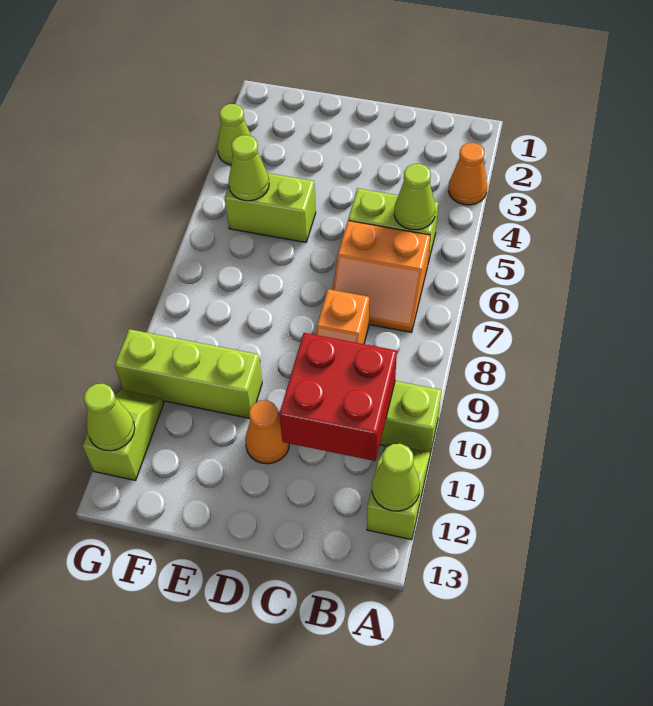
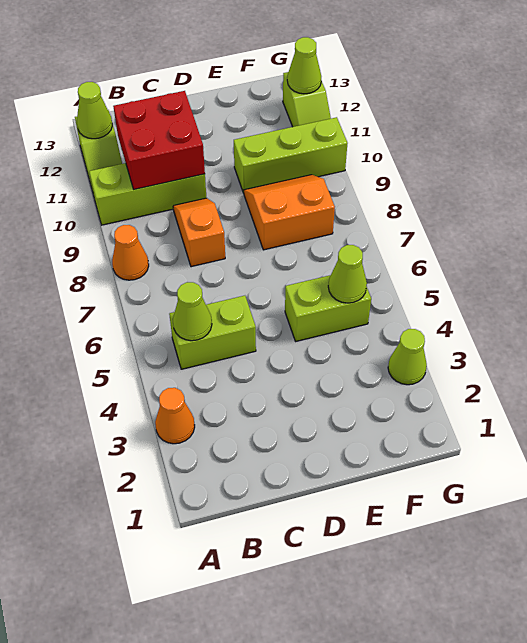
orange 2x2 slope [332,221,430,333] -> orange 2x2 slope moved to [244,175,335,250]
orange 1x1 cone [245,400,289,464] -> orange 1x1 cone moved to [112,225,149,280]

